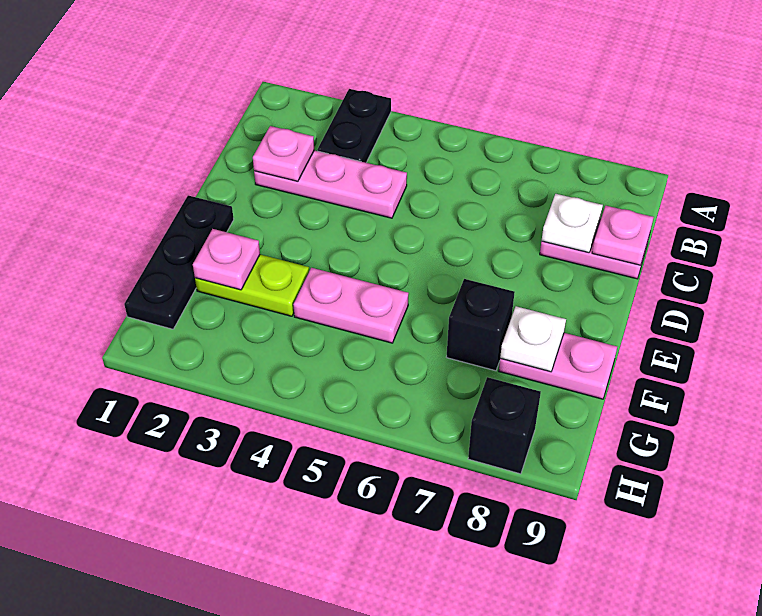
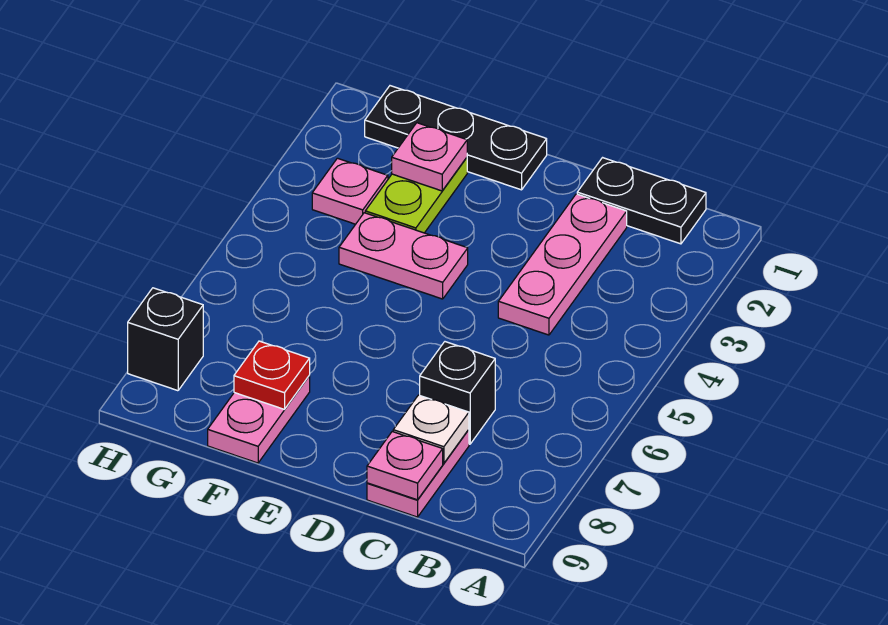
black 1x2 plate [317,89,391,163] -> black 1x2 plate moved to [577,158,706,244]
pink 1x1 plate [253,126,314,181] -> pink 1x1 plate moved to [312,158,388,224]
pink 1x2 plate [293,268,409,343] -> pink 1x2 plate turned to [339,213,468,299]
black 1x1 brick [447,279,515,371] -> black 1x1 brick moved to [420,342,495,444]
white 1x1 plate [500,306,566,372] -> red 1x1 plate [234,341,310,409]

